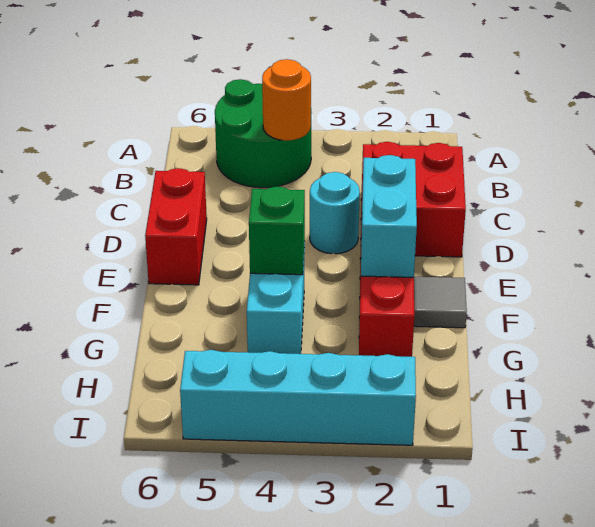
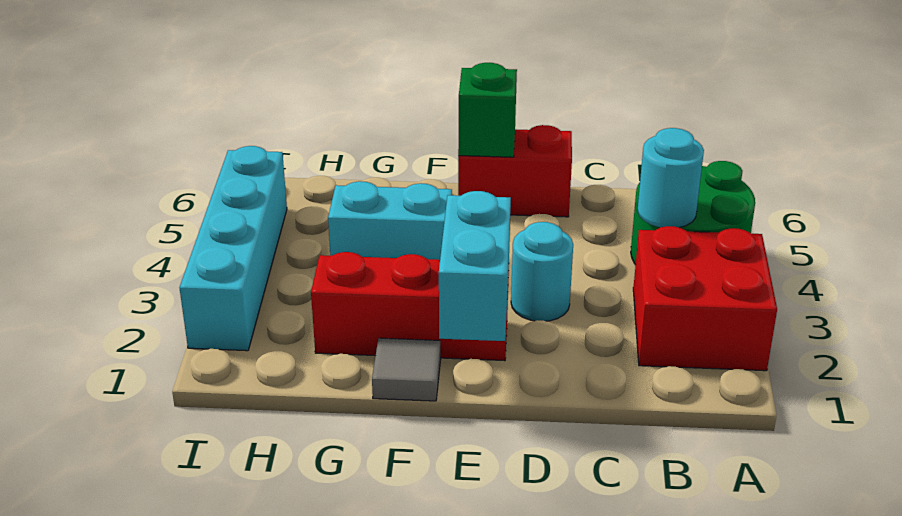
orange 1x1 round brick [262,59,311,141] -> cyan 1x1 round brick [637,128,704,228]
red 2x2 brick [361,142,466,257] -> red 2x2 brick moved to [633,226,777,371]
cyan 1x2 brick [361,155,417,277] -> cyan 1x2 brick turned to [439,191,511,341]
green 1x1 brick [249,186,305,275] -> green 1x1 brick moved to [458,63,517,157]

